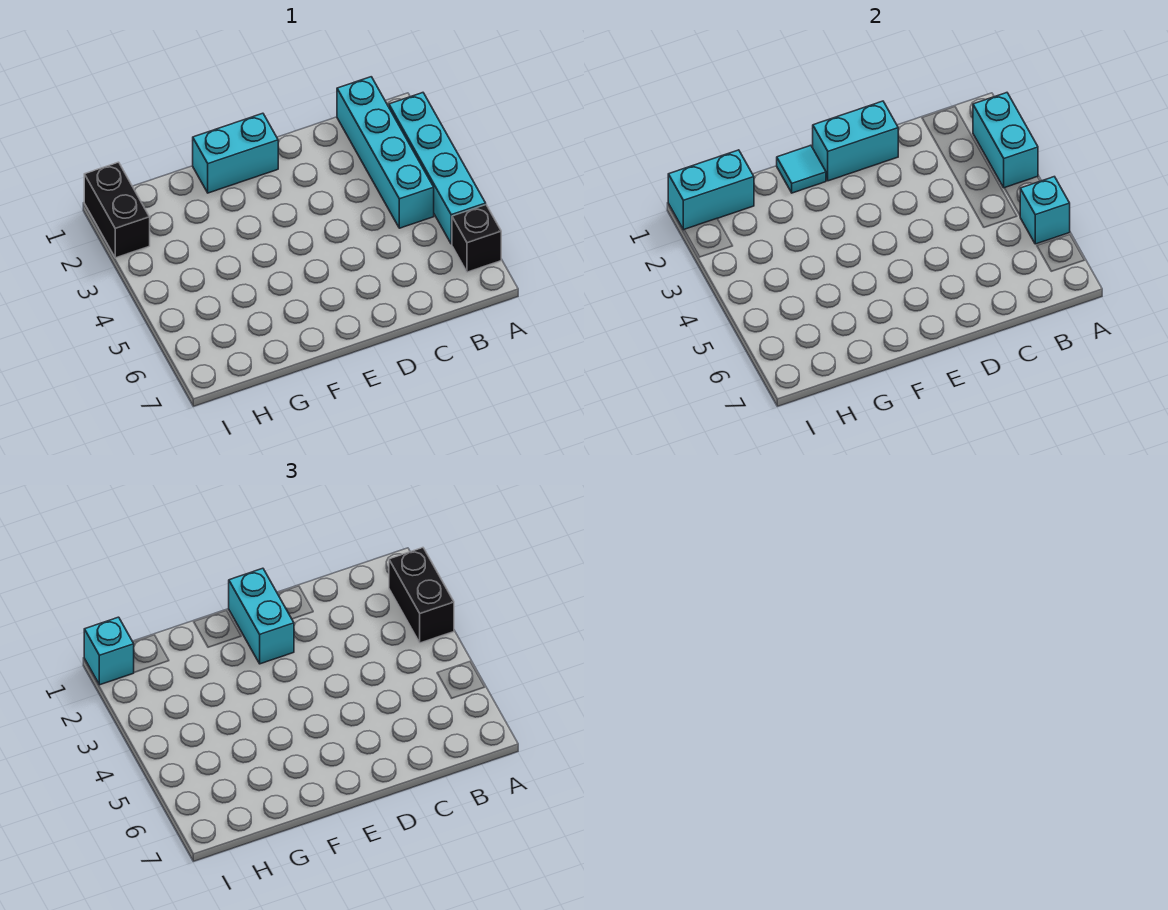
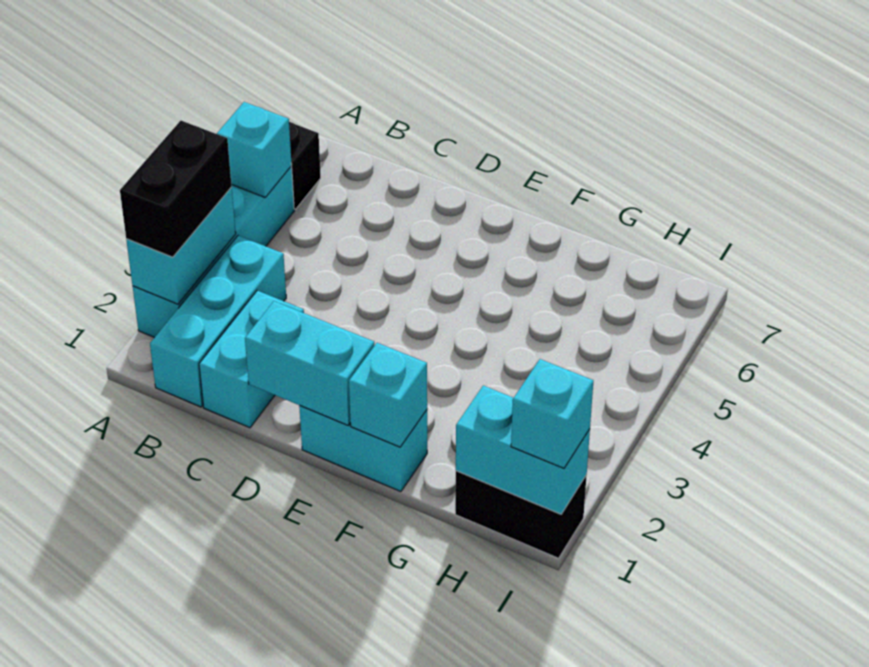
cyan 1x4 brick [337,77,434,228] -> cyan 1x3 brick [150,236,286,407]
cyan 1x2 brick [229,568,294,664] -> cyan 1x2 brick moved to [199,291,304,428]
cyan 1x1 tile [777,145,826,193] -> cyan 1x1 brick [349,343,427,447]
black 1x2 brick [84,162,150,258] -> black 1x2 brick turned to [455,471,587,558]

